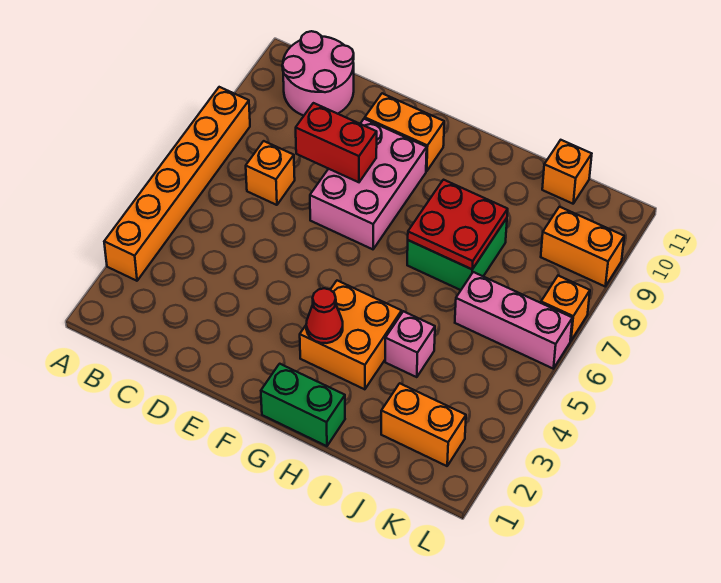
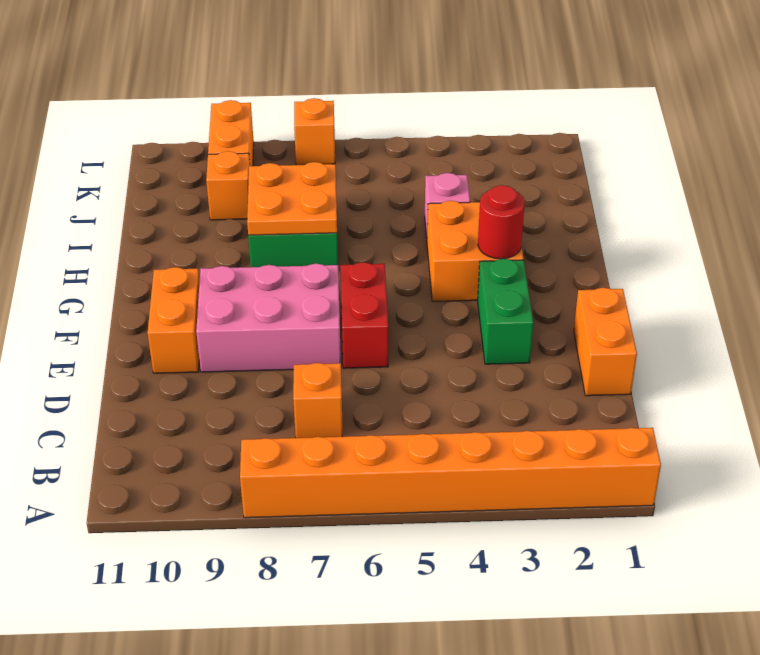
orange 1x6 brick [104,87,250,281] -> orange 1x8 brick [240,428,661,518]
pink 2x2 round brick [282,31,354,116] -> none
red 1x2 brick [296,103,377,182] -> red 1x2 brick moved to [340,262,388,368]
green 1x2 brick [261,364,345,446] -> green 1x2 brick moved to [478,259,533,364]
red 1x1 cone [306,288,343,343] -> red 1x1 round brick [478,185,525,259]
red 2x2 plate [408,180,508,269] -> orange 2x2 plate [247,162,337,235]
orange 1x2 brick [381,383,466,466] -> orange 1x2 brick moved to [574,288,637,396]
pink 1x3 brick [455,272,572,369] -> none
orange 1x1 brick [542,140,592,204] -> orange 1x1 brick moved to [206,151,250,220]

